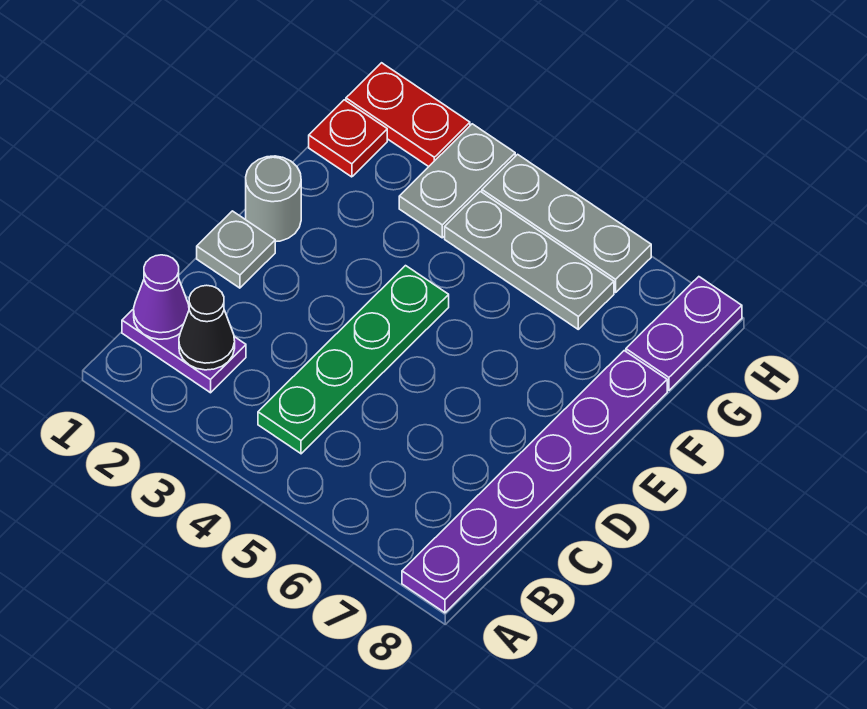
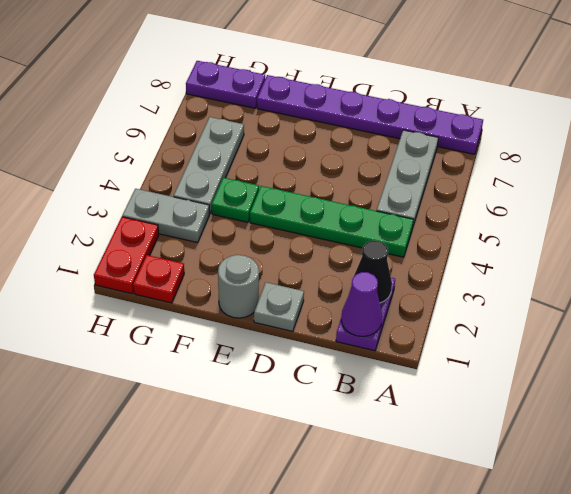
none -> green 1x1 plate [212,178,259,222]
grey 1x3 plate [482,154,651,292] -> grey 1x3 plate moved to [377,130,438,226]

